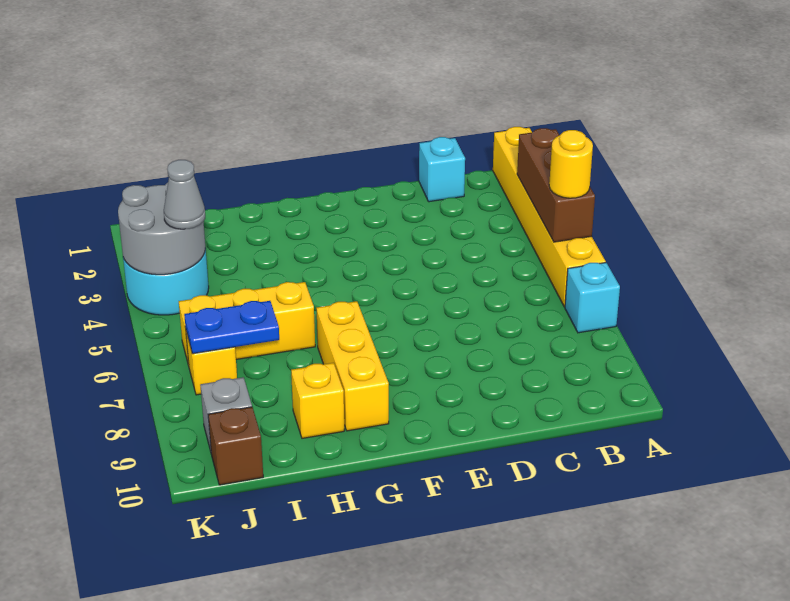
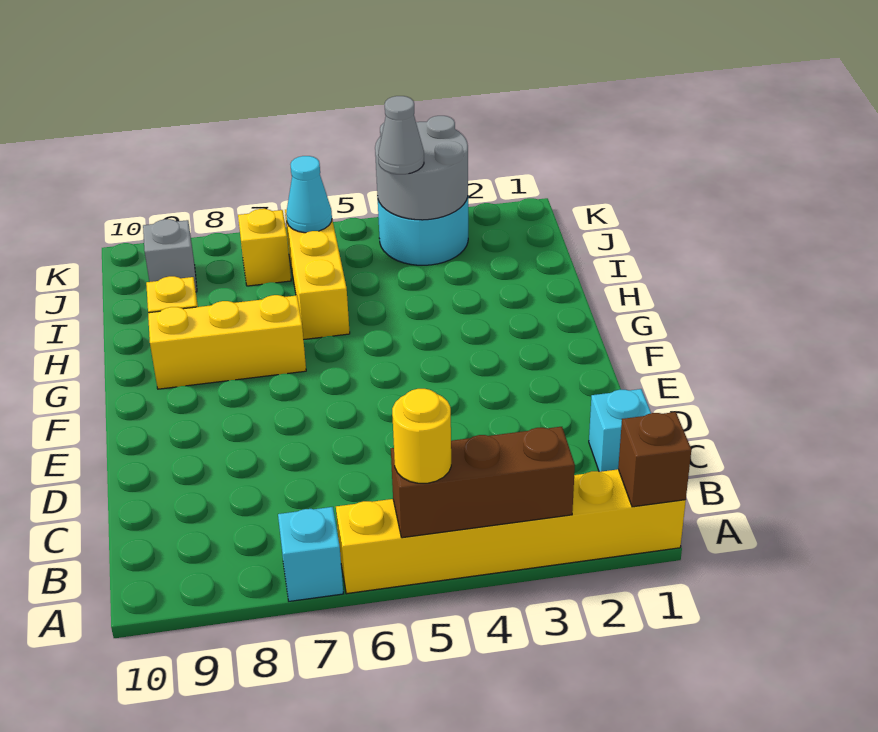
blue 1x2 plate [184,301,279,354] -> none
none -> cyan 1x1 cone [286,156,332,233]
brown 1x1 brick [208,407,263,485] -> brown 1x1 brick moved to [618,412,691,507]

